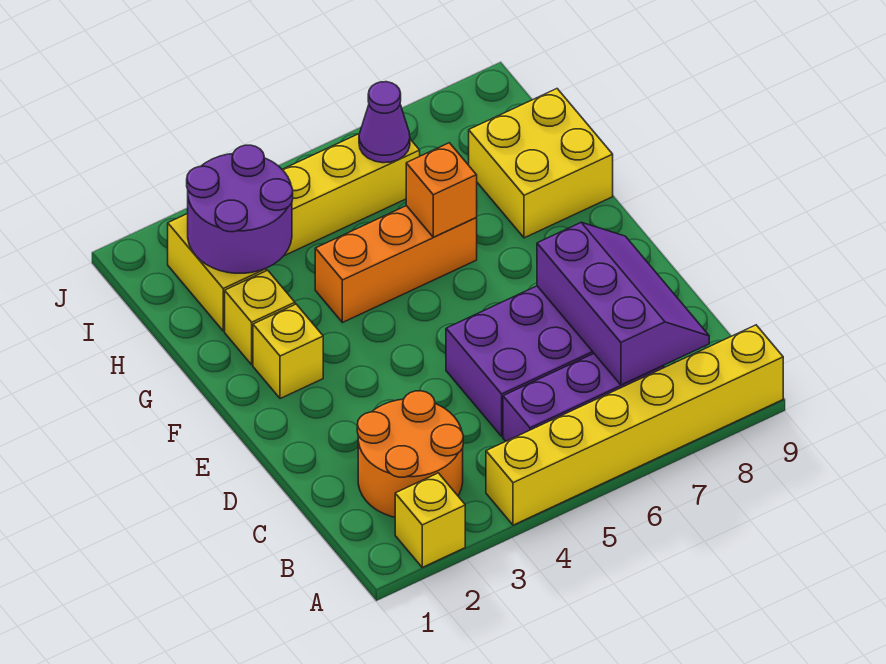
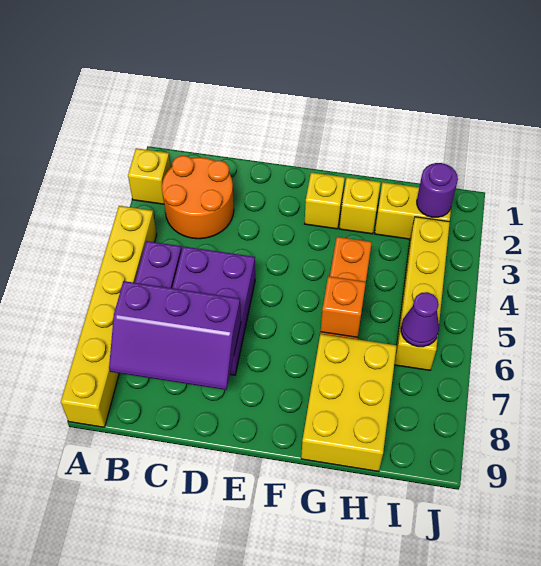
yellow 2x2 brick [469,89,613,238] -> yellow 2x3 brick [301,334,397,471]
purple 2x2 round brick [187,145,293,273] -> purple 1x1 round brick [417,163,458,217]

